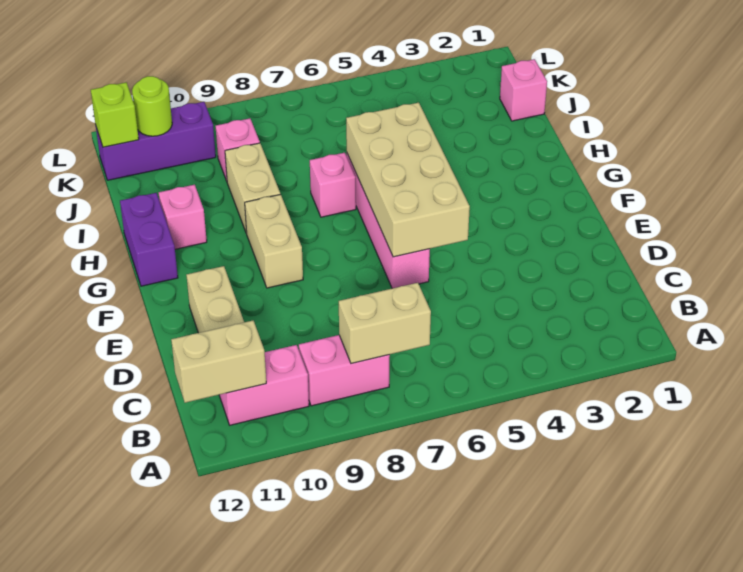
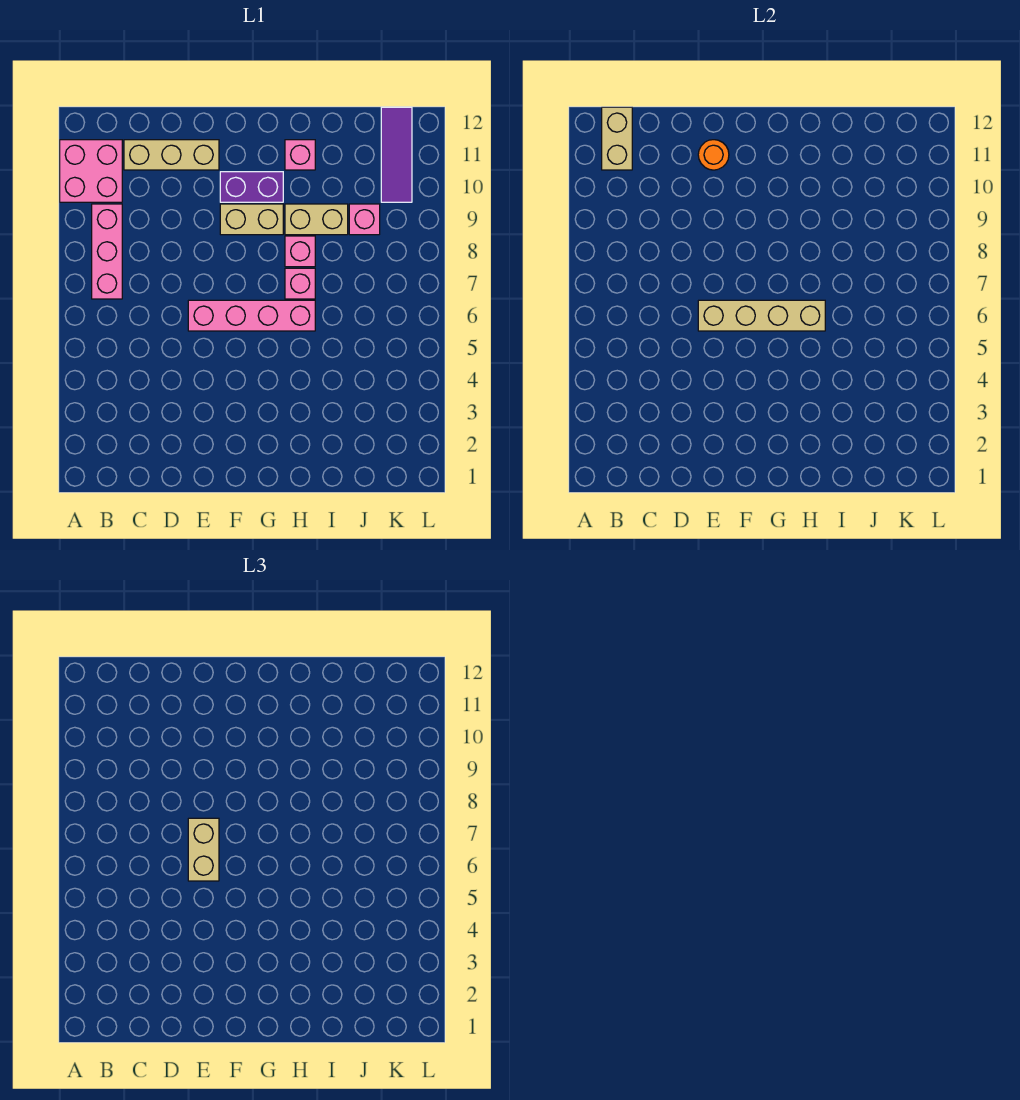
tan 1x2 brick [339,283,431,364] -> tan 1x2 brick moved to [188,818,219,881]
pink 1x2 brick [299,335,390,406] -> pink 1x3 brick [92,204,122,299]
pink 1x2 brick [219,345,309,425] -> pink 2x2 brick [60,140,122,202]
tan 2x4 brick [346,103,470,257] -> tan 1x4 brick [698,300,825,331]
none -> orange 1x1 round brick [698,140,729,170]
purple 1x2 brick [120,193,178,286] -> purple 1x2 brick moved to [220,172,283,202]
pink 1x1 brick [500,59,547,121] -> pink 1x1 brick moved to [285,236,315,267]
purple 1x3 brick [96,102,216,180] -> purple 1x3 tile [381,107,412,202]
lime 1x1 round brick [132,76,172,136] -> none
lime 1x1 brick [91,82,139,147] -> none

